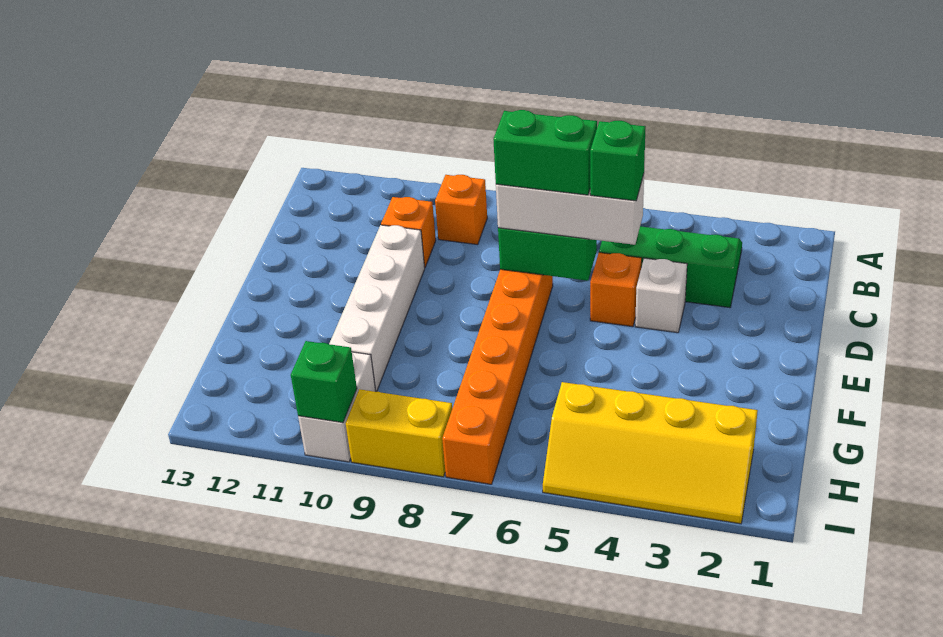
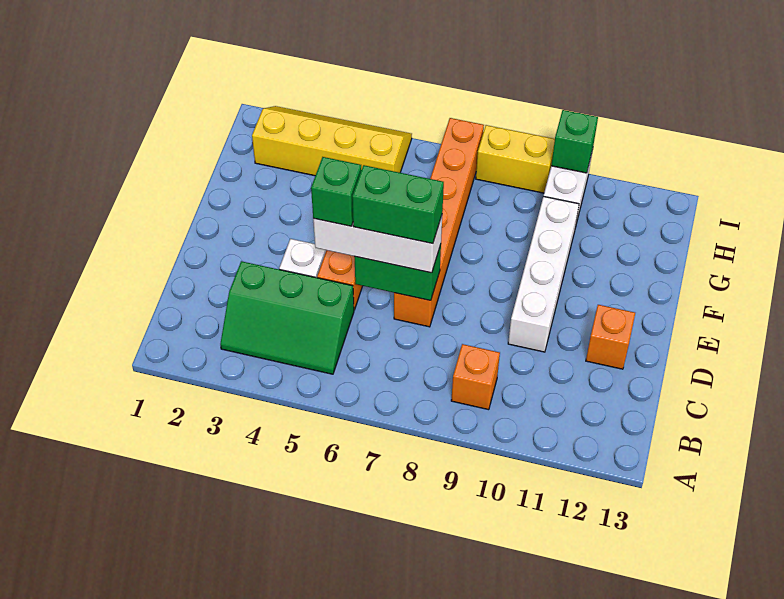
orange 1x1 brick [381,197,436,267] -> orange 1x1 brick moved to [586,305,635,369]

